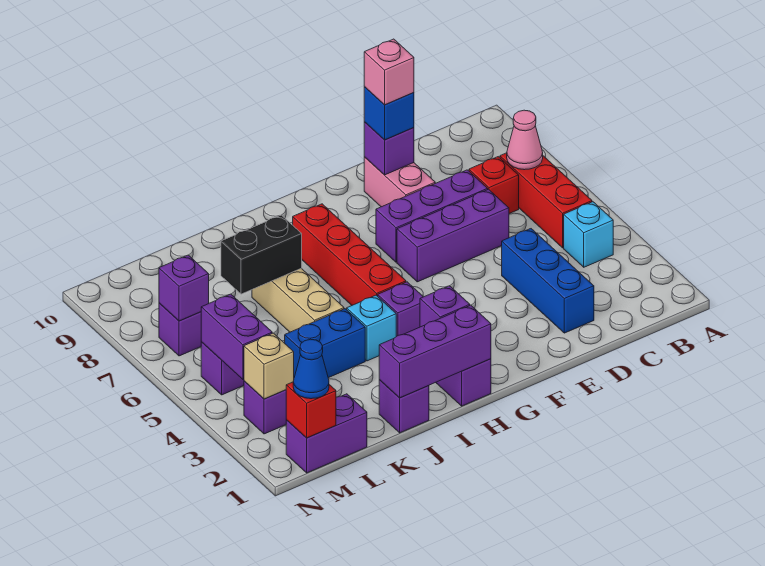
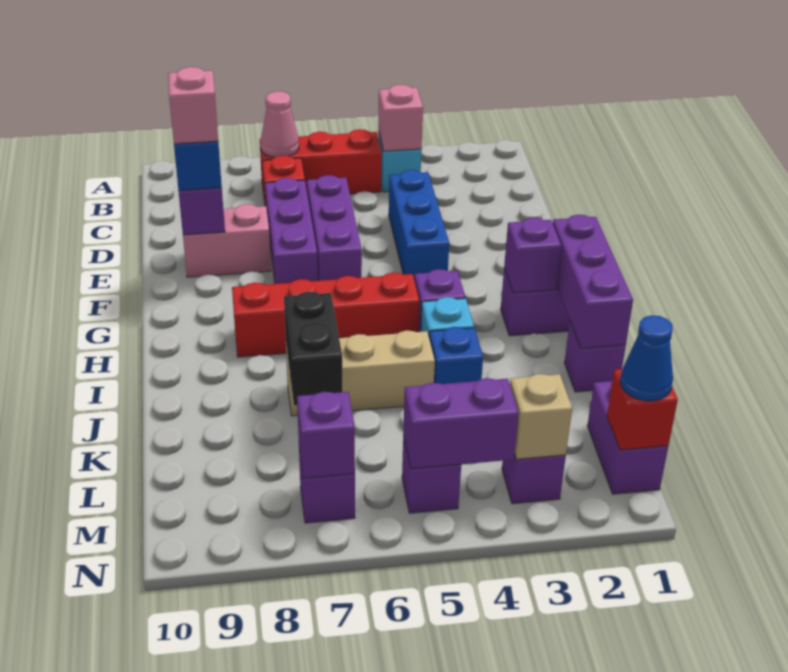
none -> pink 1x1 brick [378,85,423,151]
blue 1x3 brick [502,229,594,333] -> blue 1x3 brick turned to [389,170,449,281]
blue 1x2 brick [285,309,365,378] -> blue 1x1 brick [429,327,483,384]

